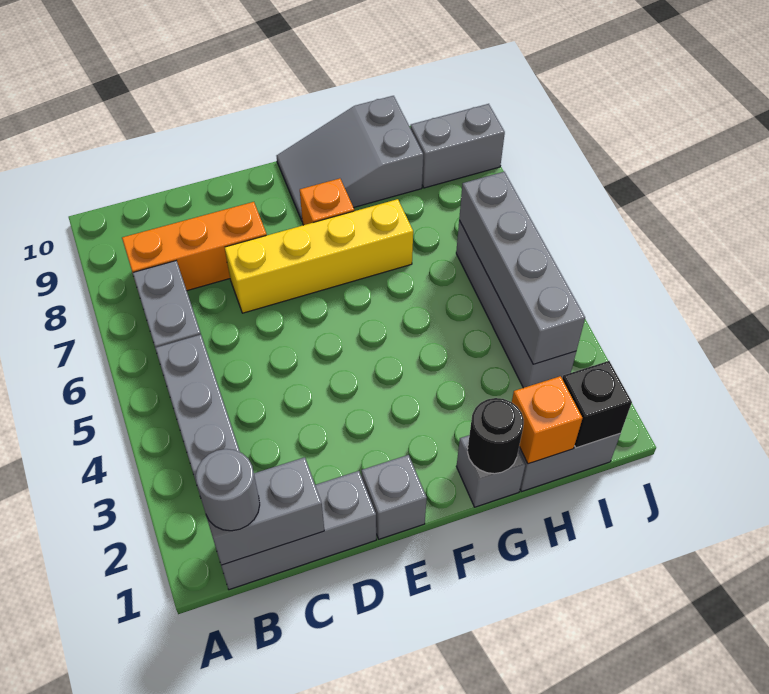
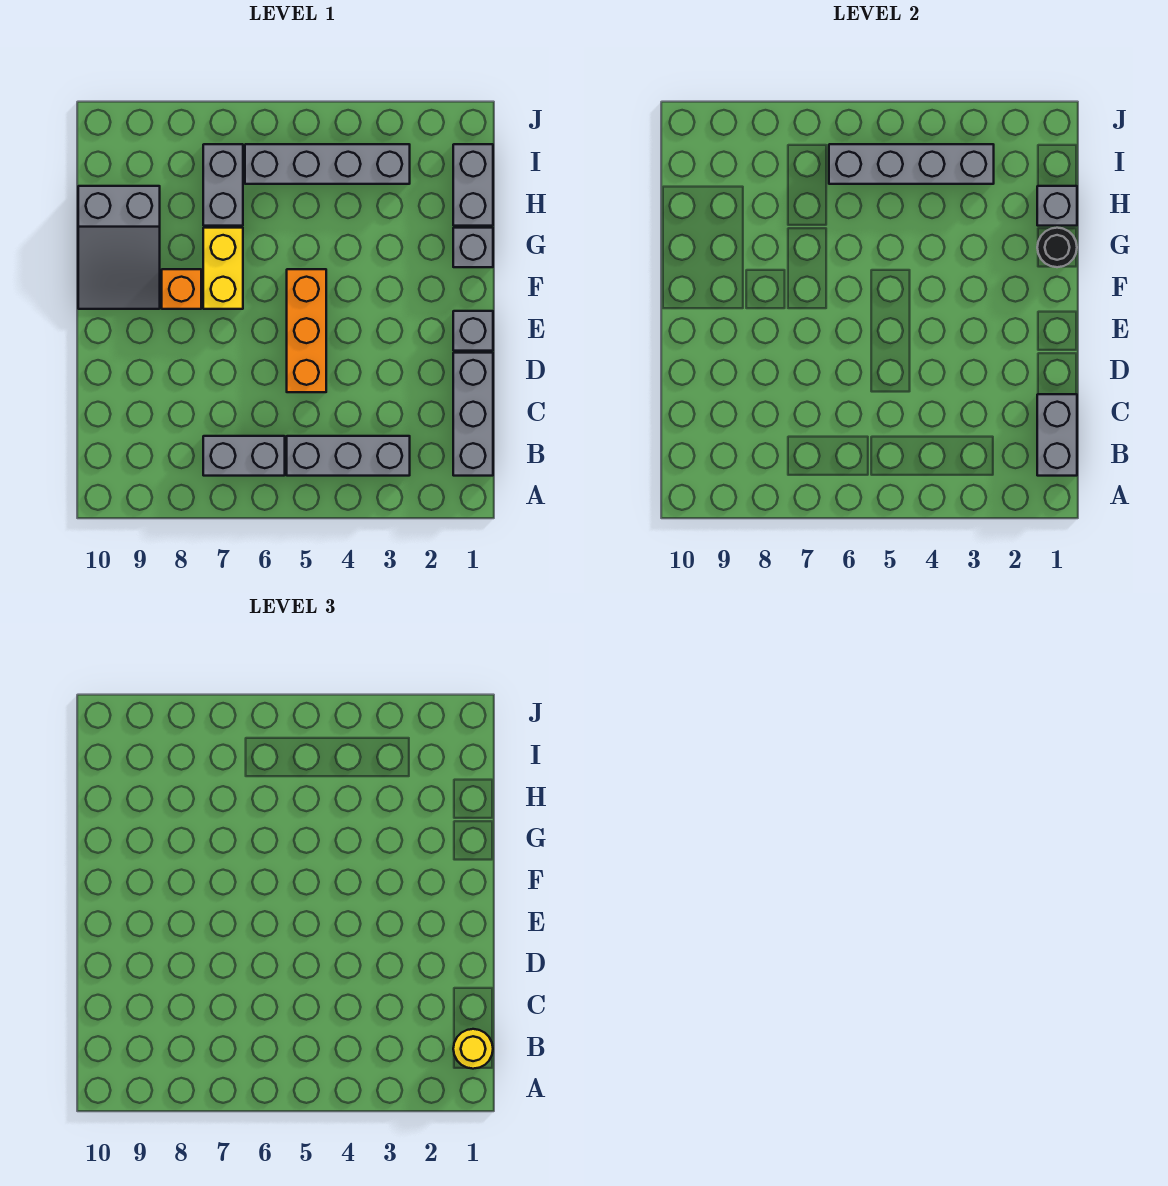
grey 1x1 round brick [196,449,260,531] -> yellow 1x1 round brick [453,1029,493,1069]
orange 1x3 brick [122,202,267,291] -> orange 1x3 brick moved to [287,269,326,392]
yellow 1x4 brick [225,199,413,313] -> yellow 1x2 brick [203,228,243,309]
orange 1x1 brick [512,376,582,464] -> grey 1x1 brick [1037,186,1077,226]
black 1x1 brick [562,361,632,448] -> none
grey 1x2 brick [410,104,505,188] -> grey 1x2 brick moved to [203,144,243,226]

